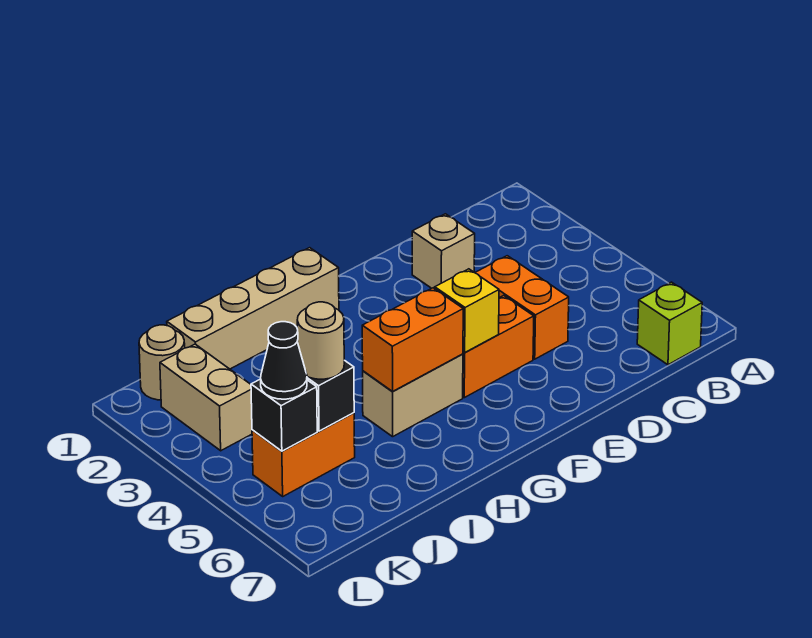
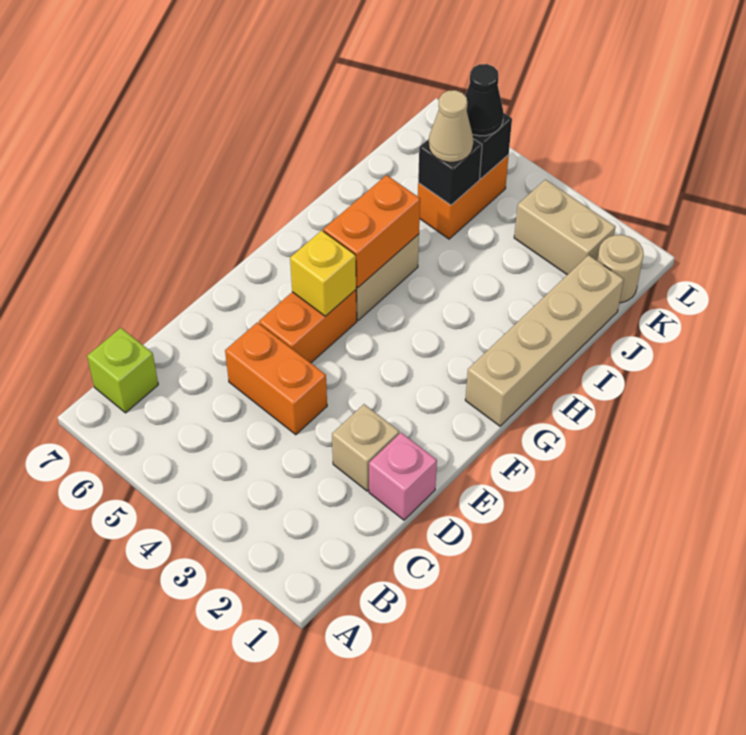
none -> pink 1x1 brick [369,433,437,520]
tan 1x1 round brick [297,302,344,379] -> tan 1x1 cone [429,90,473,162]

